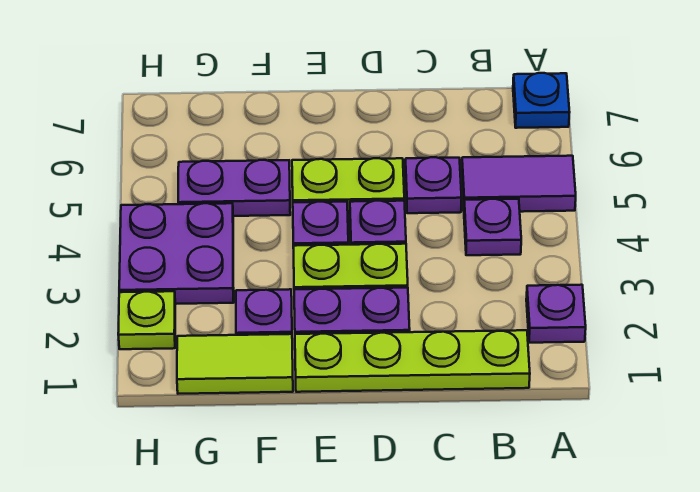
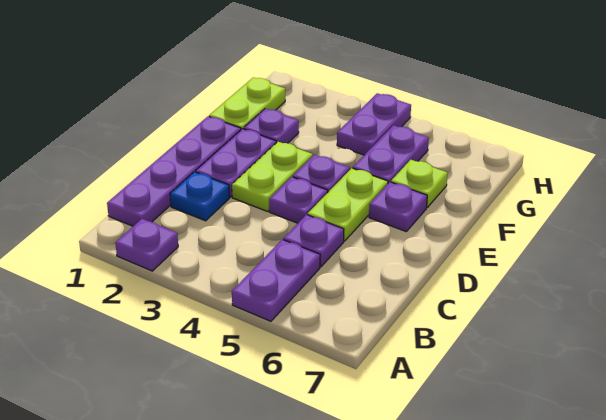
purple 1x2 tile [462,156,576,212] -> purple 1x2 plate [232,240,320,321]
blue 1x1 plate [513,73,570,128] -> blue 1x1 plate moved to [170,172,229,221]
lime 1x4 plate [295,330,530,392] -> purple 1x4 plate [107,116,241,226]
purple 1x1 plate [464,199,521,255] -> purple 1x1 plate moved to [369,182,427,232]
lime 1x2 tile [177,334,293,394] -> lime 1x2 plate [209,78,285,130]
purple 2x2 plate [119,203,234,304] -> purple 1x2 plate [337,93,411,155]
lime 1x1 plate [118,291,175,349] -> lime 1x1 plate moved to [391,160,447,207]

